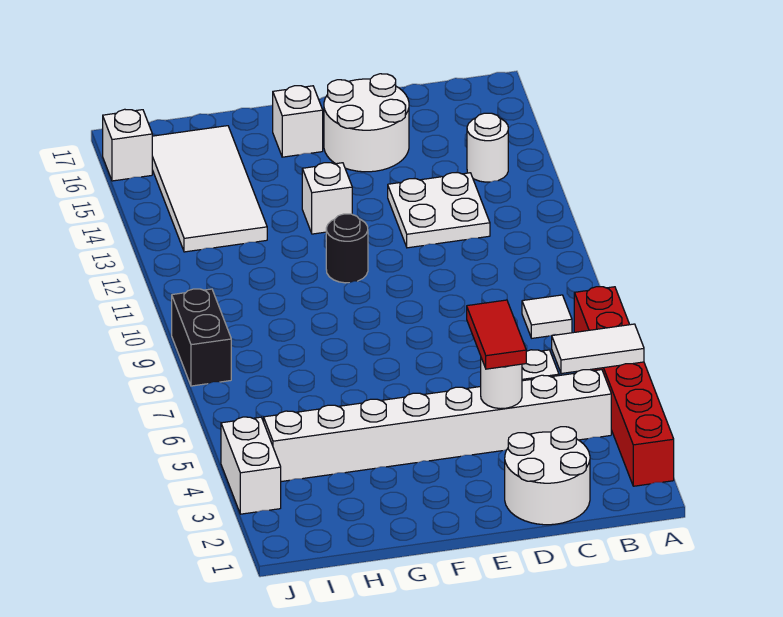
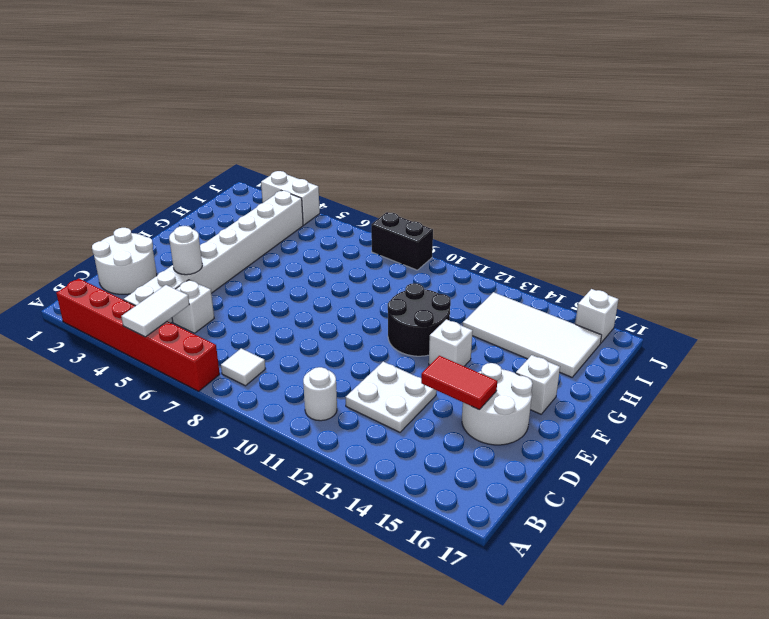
white 1x1 round brick [467,113,508,182] -> white 1x1 round brick moved to [303,367,337,421]
red 1x2 tile [467,300,526,369] -> red 1x2 tile moved to [421,356,497,410]
black 1x1 round brick [326,214,368,283] -> black 2x2 round brick [388,283,451,356]

